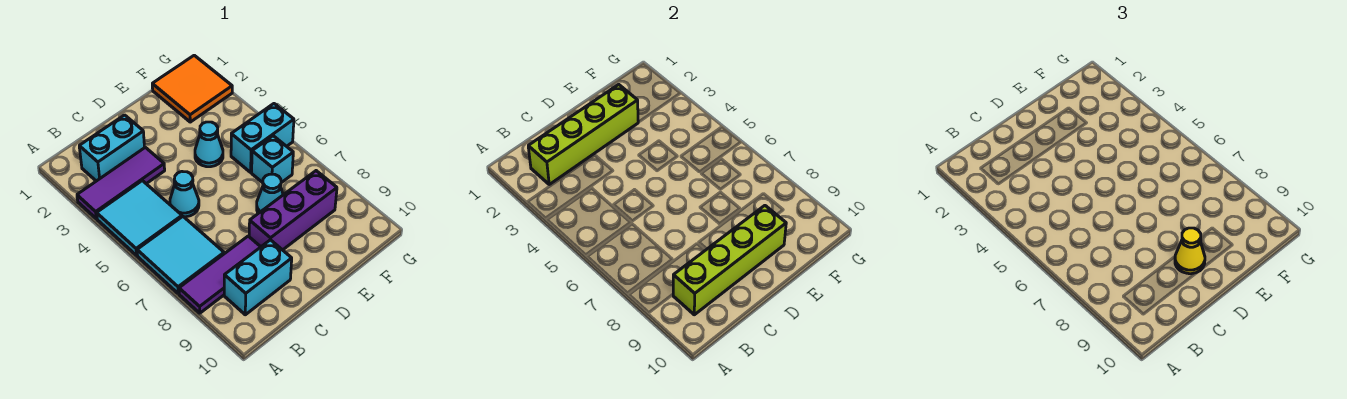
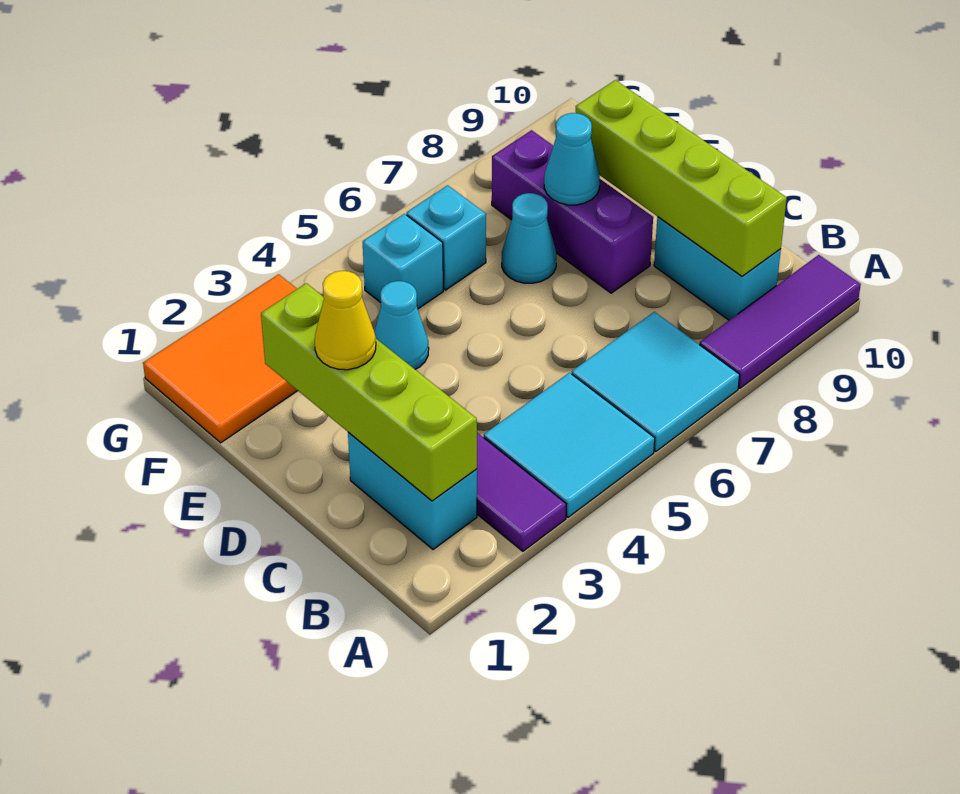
purple 1x3 tile [179,236,260,313] -> purple 1x3 tile turned to [699,255,861,388]
cyan 1x1 cone [170,172,199,217] -> cyan 1x1 cone moved to [544,113,600,205]
yellow 1x1 cone [1175,228,1205,274] -> yellow 1x1 cone moved to [315,271,376,370]
orange 2x2 tile [152,55,232,122] -> orange 2x3 tile [143,274,298,443]
cyan 1x2 brick [231,104,294,172] -> cyan 1x1 brick [363,214,443,309]

